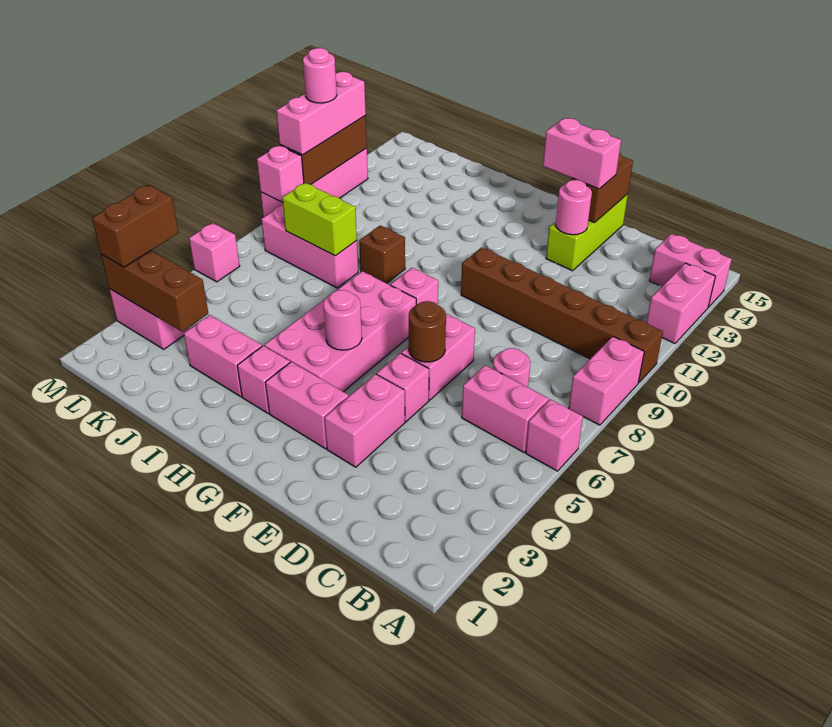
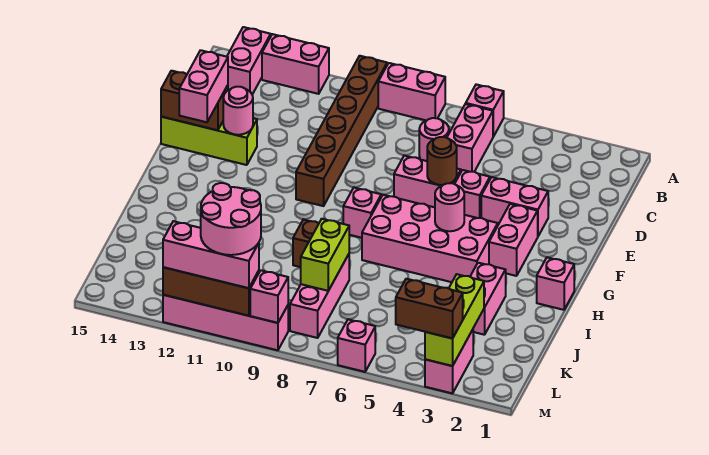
pink 1x1 brick [237,346,290,413] -> pink 1x1 brick moved to [537,257,574,310]
brown 1x3 brick [101,251,208,332] -> lime 1x3 brick [425,274,484,366]
pink 1x1 round brick [303,48,337,103] -> pink 2x2 round brick [201,183,261,255]

